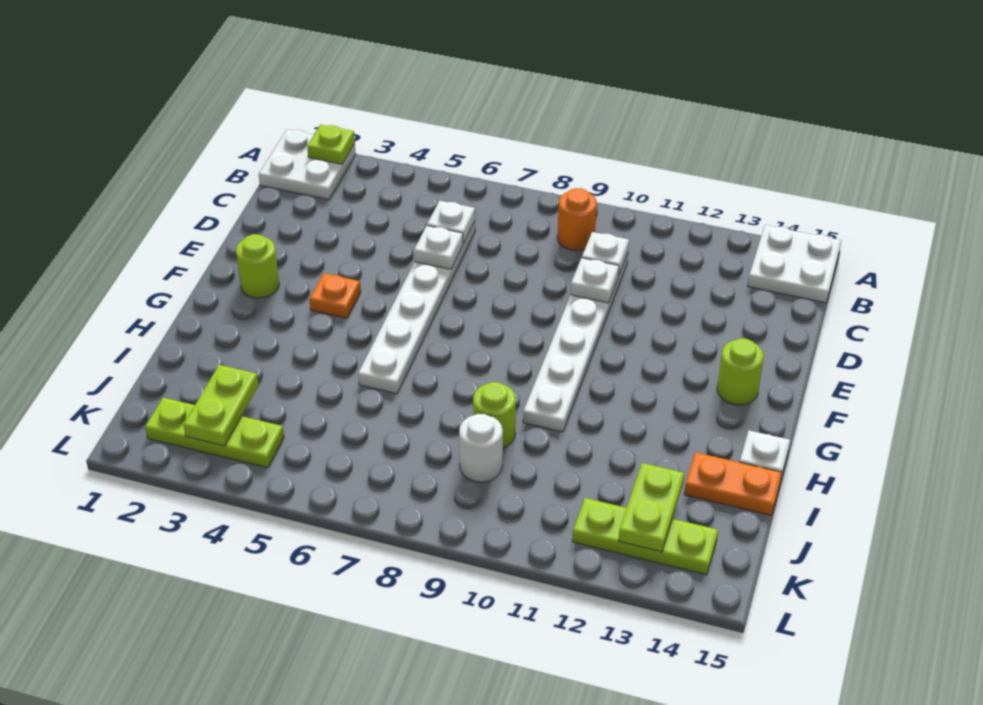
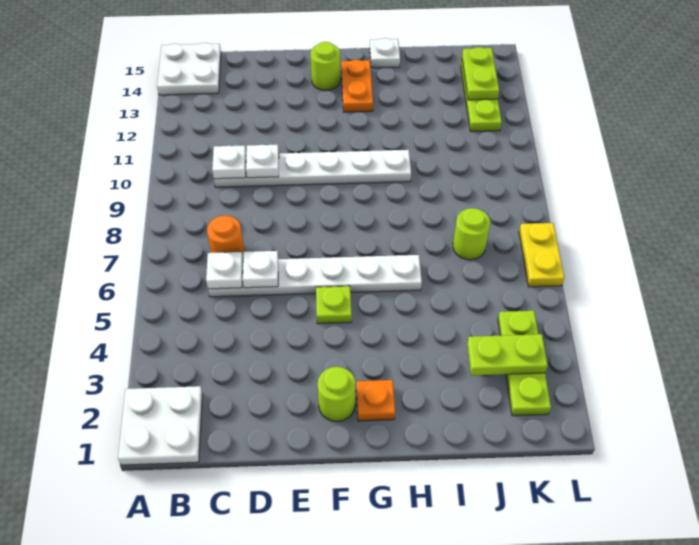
lime 1x1 plate [307,125,355,164] -> lime 1x1 plate moved to [316,286,352,324]
orange 1x1 round brick [557,188,597,250] -> orange 1x1 round brick moved to [207,215,244,257]
orange 1x1 plate [309,273,361,318] -> orange 1x1 plate moved to [356,380,395,421]
lime 1x1 round brick [473,382,516,448] -> lime 1x1 round brick moved to [453,208,490,260]
orange 1x2 plate [684,452,782,515] -> orange 1x2 plate moved to [341,60,373,112]
white 1x1 round brick [459,414,503,482] -> none
lime 1x2 plate [619,463,684,552] -> lime 1x2 plate turned to [462,47,499,100]
none -> yellow 1x2 plate [519,223,564,287]

